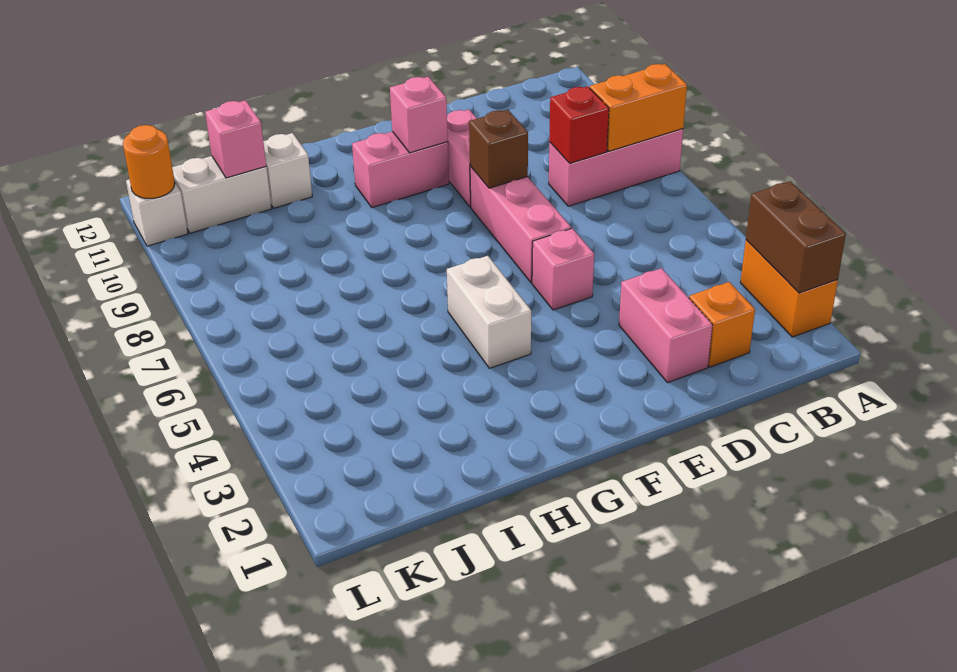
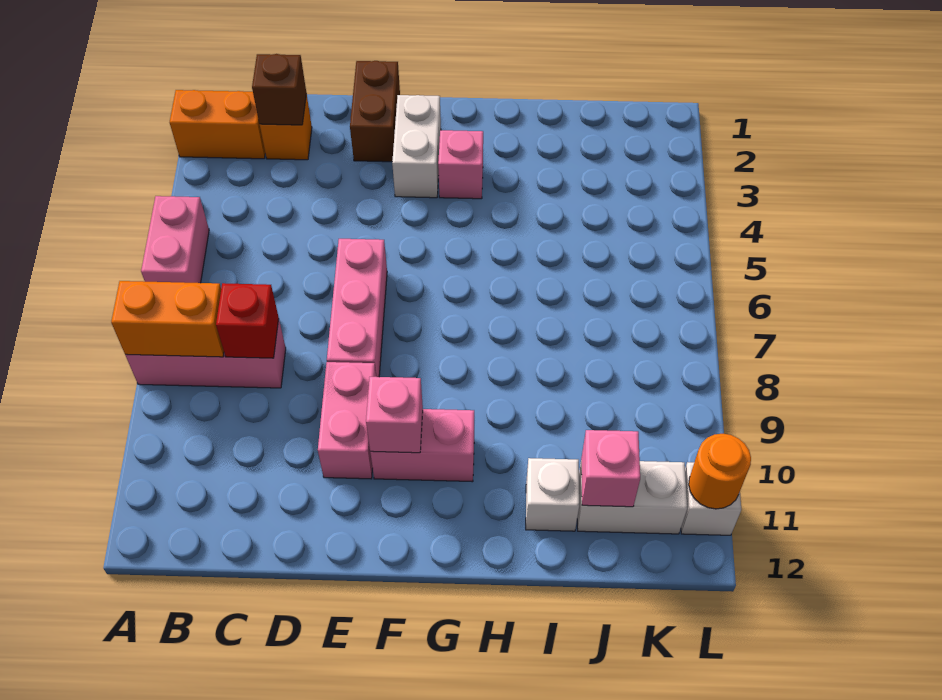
orange 1x2 brick [741,240,838,337] -> orange 1x2 brick turned to [170,90,265,159]
brown 1x2 brick [746,181,846,293] -> brown 1x2 brick moved to [350,61,400,162]
pink 1x2 brick [619,268,713,383] -> pink 1x2 brick moved to [141,196,209,283]
pink 1x1 brick [532,228,594,310] -> pink 1x1 brick moved to [438,130,483,199]
brown 1x1 brick [469,110,528,188] -> brown 1x1 brick moved to [252,54,306,125]
white 1x2 brick [447,256,531,368] -> white 1x2 brick moved to [392,95,441,198]

